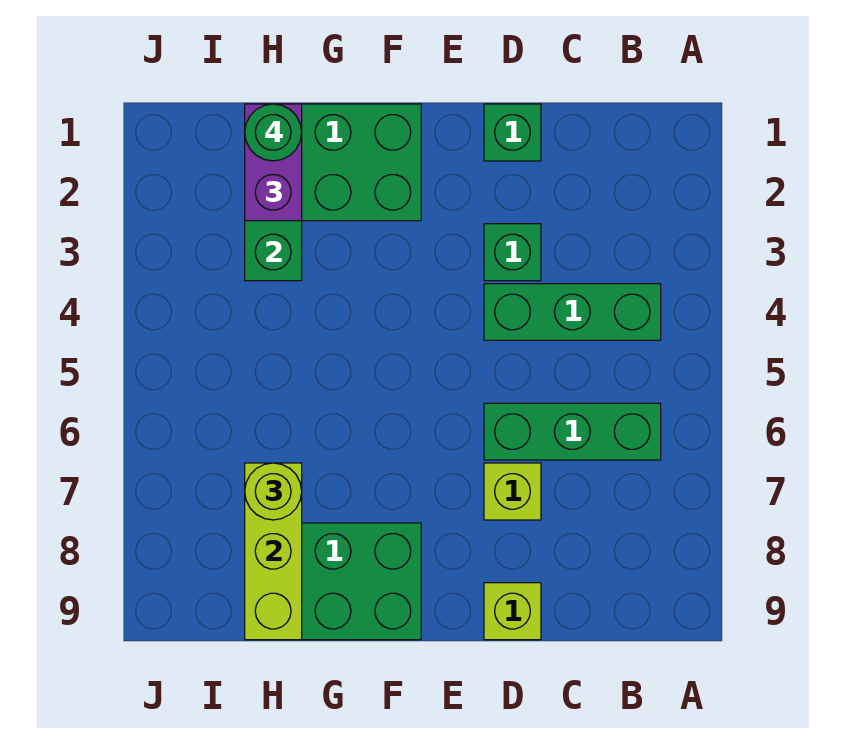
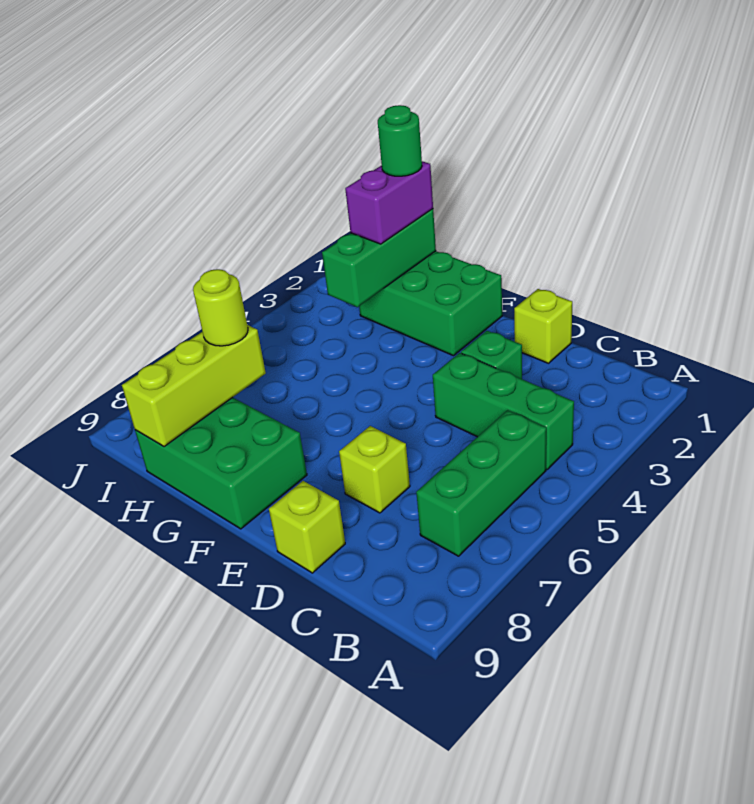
green 1x3 brick [484,403,661,460] -> green 1x3 brick turned to [416,410,546,556]
green 1x1 brick [484,104,541,161] -> lime 1x1 brick [514,289,572,363]

